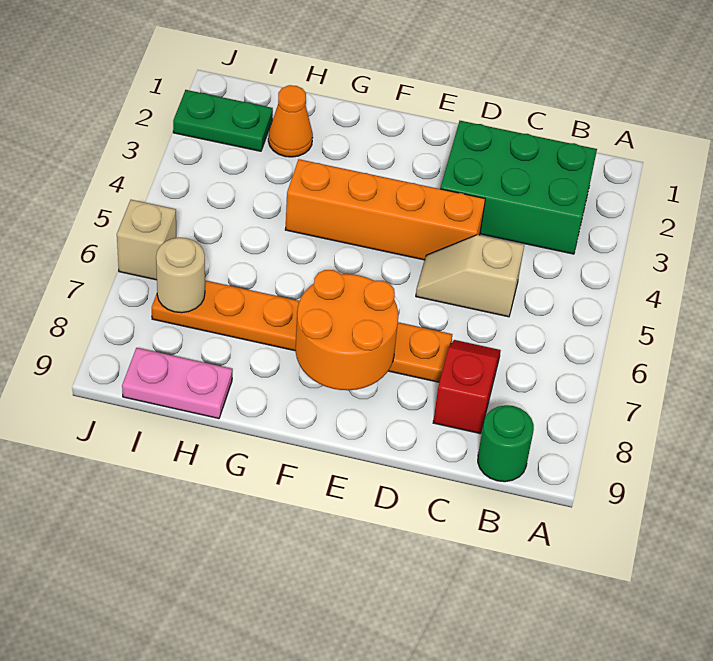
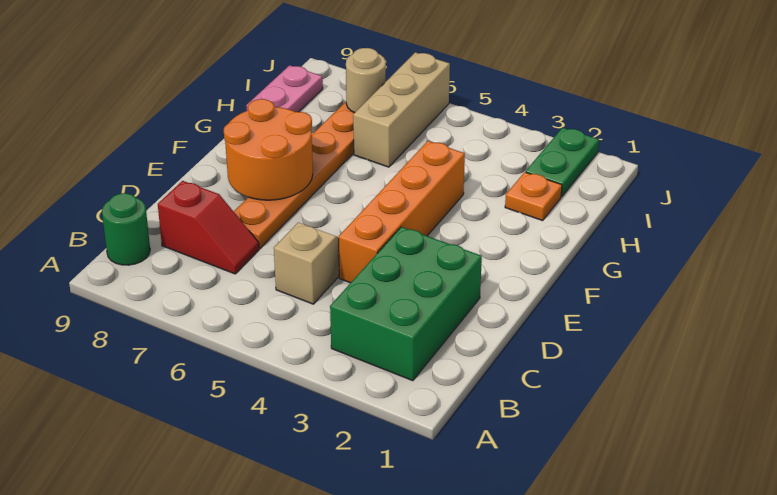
orange 1x1 cone [268,85,313,157] -> orange 1x1 plate [505,172,562,221]
tan 1x1 brick [117,200,176,280] -> tan 1x3 brick [353,52,450,167]

